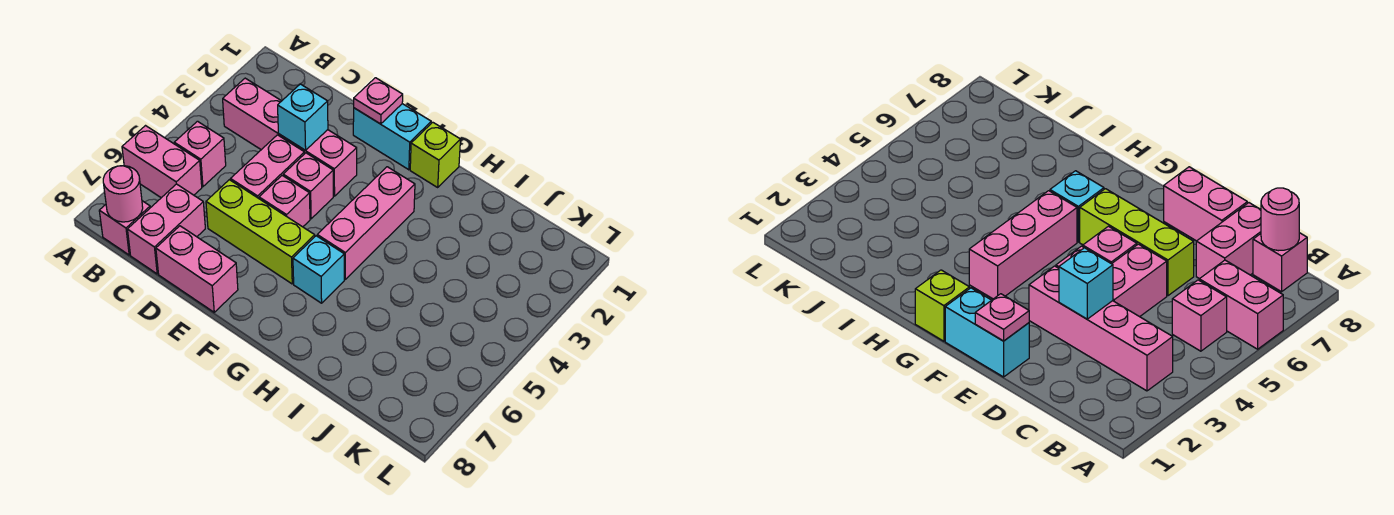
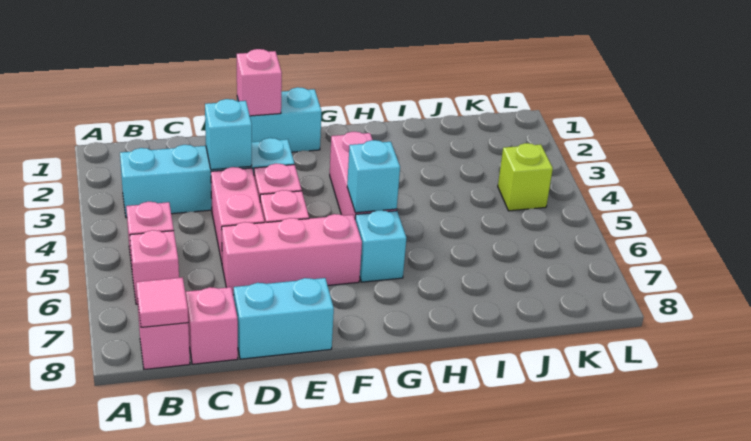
pink 1x2 brick [122,126,202,198] -> pink 1x1 brick [130,230,179,304]
pink 1x4 brick [223,78,357,196] -> cyan 1x4 brick [120,138,294,218]
pink 1x1 round brick [103,166,143,222] -> pink 1x1 tile [136,277,188,327]
pink 1x2 brick [127,184,205,274] -> pink 1x1 brick [186,287,238,364]
lime 1x3 brick [206,180,315,284] -> pink 1x3 brick [222,214,362,295]
pink 1x2 brick [156,226,238,312] -> cyan 1x2 brick [234,278,334,359]
pink 1x1 plate [354,78,403,124] -> pink 1x1 brick [237,49,282,116]
lime 1x1 brick [410,122,461,187] -> lime 1x1 brick moved to [498,143,553,211]
none -> cyan 1x1 brick [347,140,400,213]

